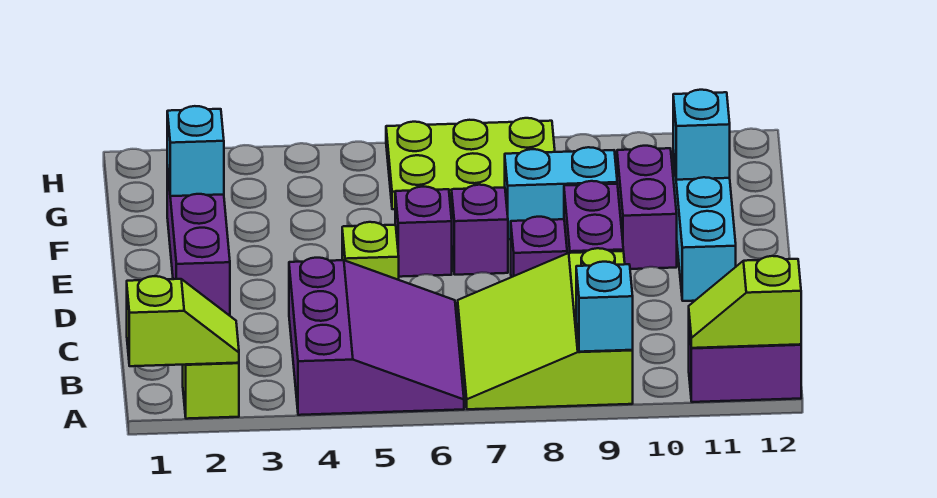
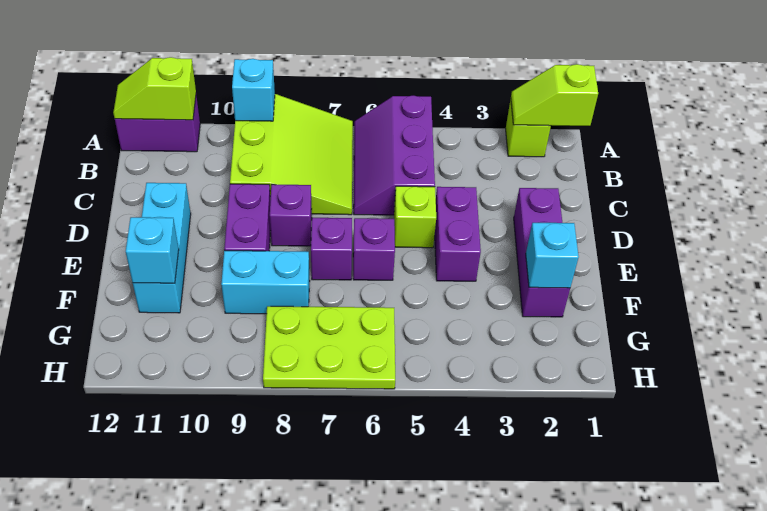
purple 3x3 slope [289,258,464,415] -> purple 2x3 slope [354,95,435,215]
lime 1x2 slope [689,256,801,348] -> lime 1x2 slope turned to [113,57,196,120]
purple 1x2 brick [617,146,677,269] -> purple 1x2 brick moved to [435,187,481,281]

